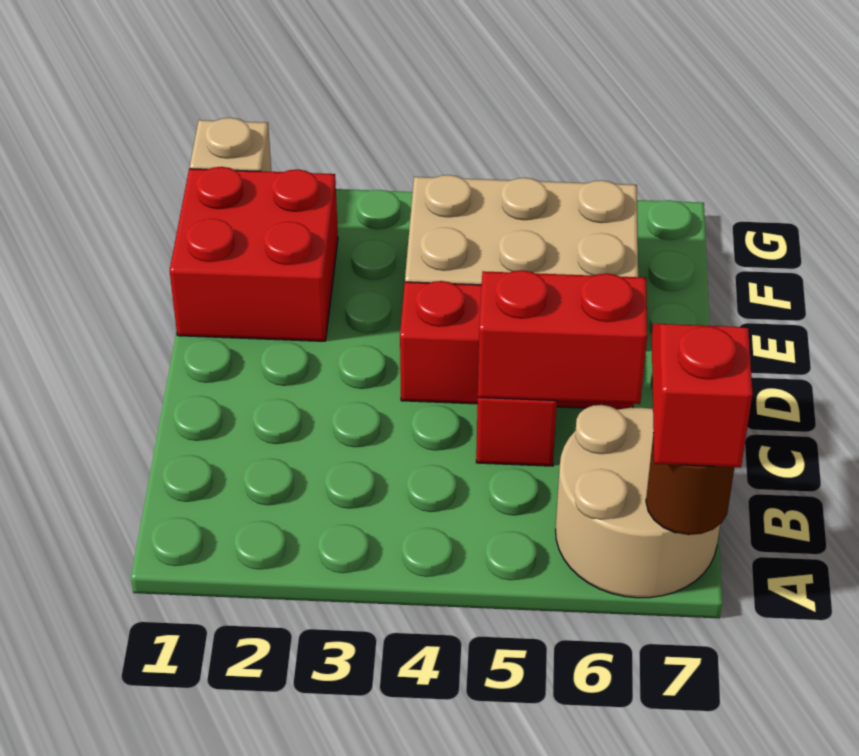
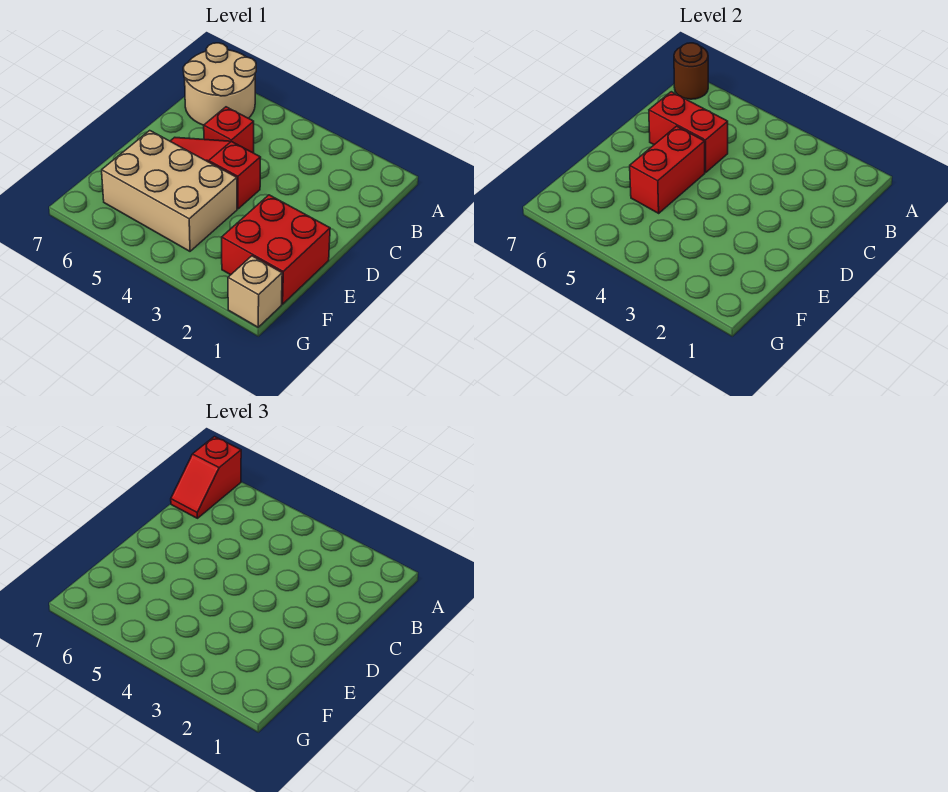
none -> red 1x2 brick [630,126,705,213]

